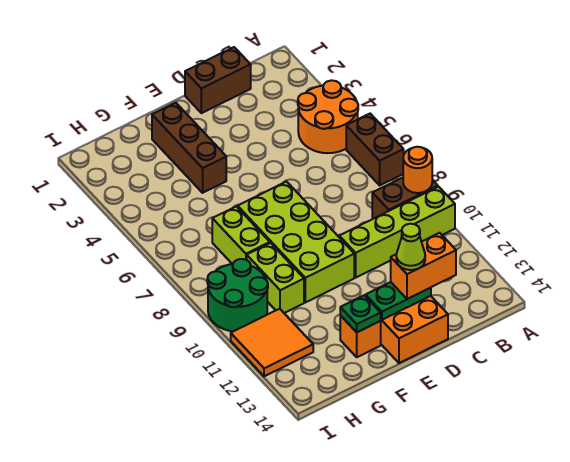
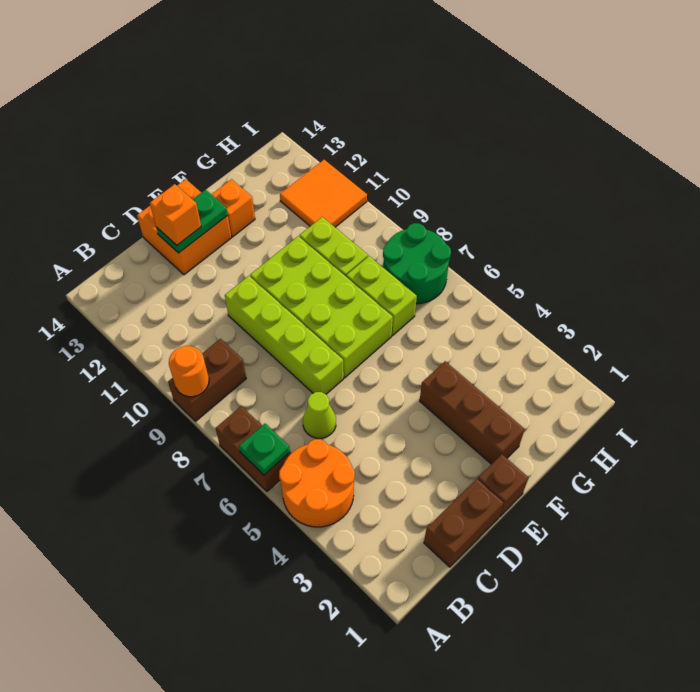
lime 1x4 brick [339,187,455,277] -> lime 1x4 brick turned to [225,276,344,394]
orange 1x2 brick [391,233,456,299] -> orange 1x1 brick [150,184,201,245]
lime 1x1 cone [396,224,425,270] -> lime 1x1 cone moved to [303,392,336,438]
none -> brown 1x1 brick [478,454,529,517]
green 1x1 plate [340,295,381,332] -> green 1x1 plate moved to [239,424,290,475]
green 2x2 round brick [207,259,268,331] -> green 2x2 round brick moved to [383,223,451,304]

